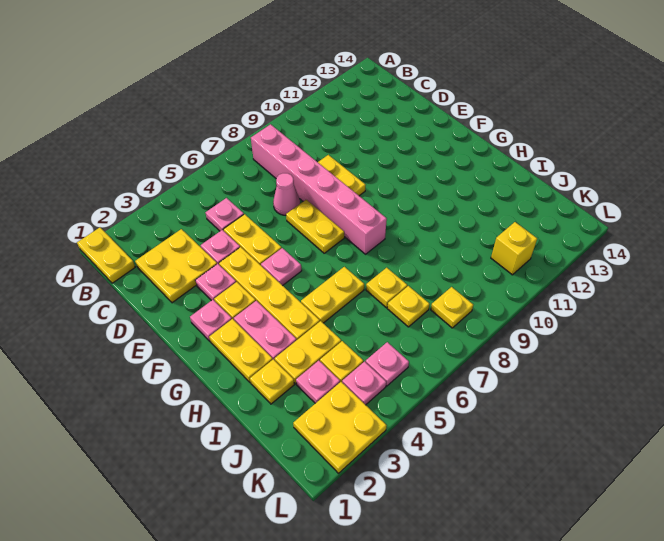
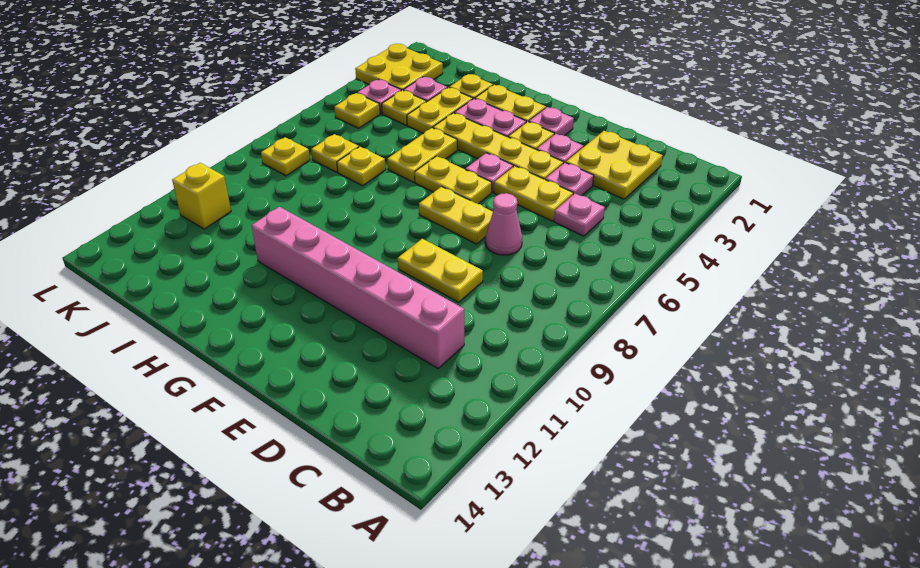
yellow 1x2 plate [77,228,135,283] -> yellow 1x2 plate moved to [415,156,492,204]
pink 1x6 brick [251,124,387,254] -> pink 1x6 brick moved to [252,207,464,368]
pink 1x1 plate [366,342,409,386] -> yellow 1x1 plate [335,93,380,128]

